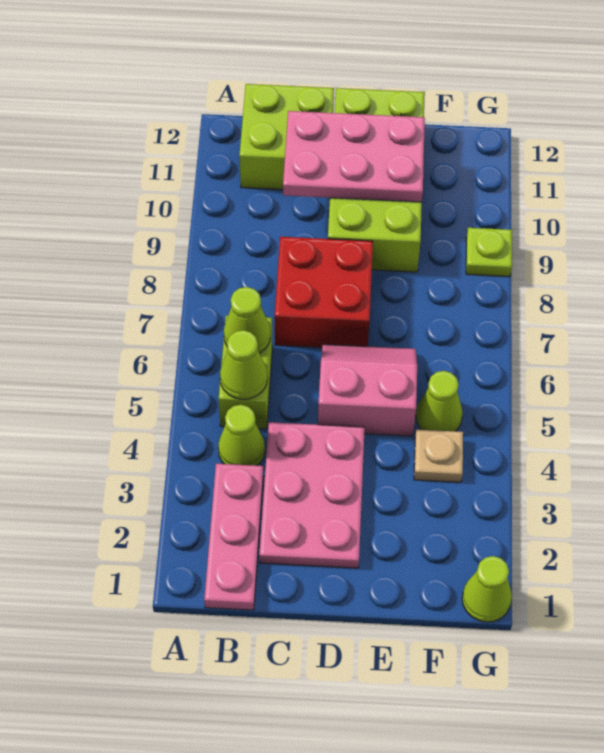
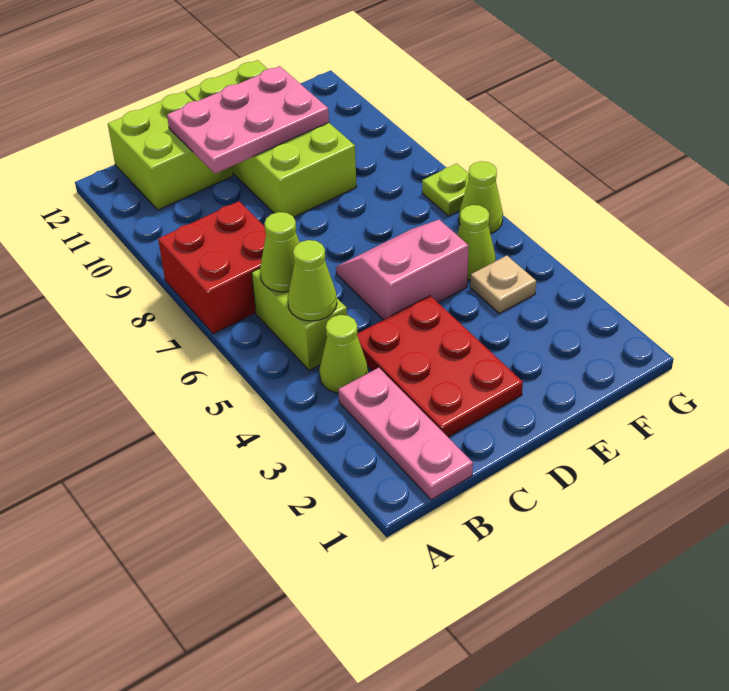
pink 2x3 plate [259,422,365,568] -> red 2x3 plate [357,296,523,437]
red 2x2 brick [275,237,373,348] -> red 2x2 brick moved to [158,201,266,334]
lime 1x1 cone [462,556,512,622] -> lime 1x1 cone moved to [459,161,503,234]
lime 1x1 plate [466,228,512,277] -> lime 1x1 plate moved to [422,164,469,216]

